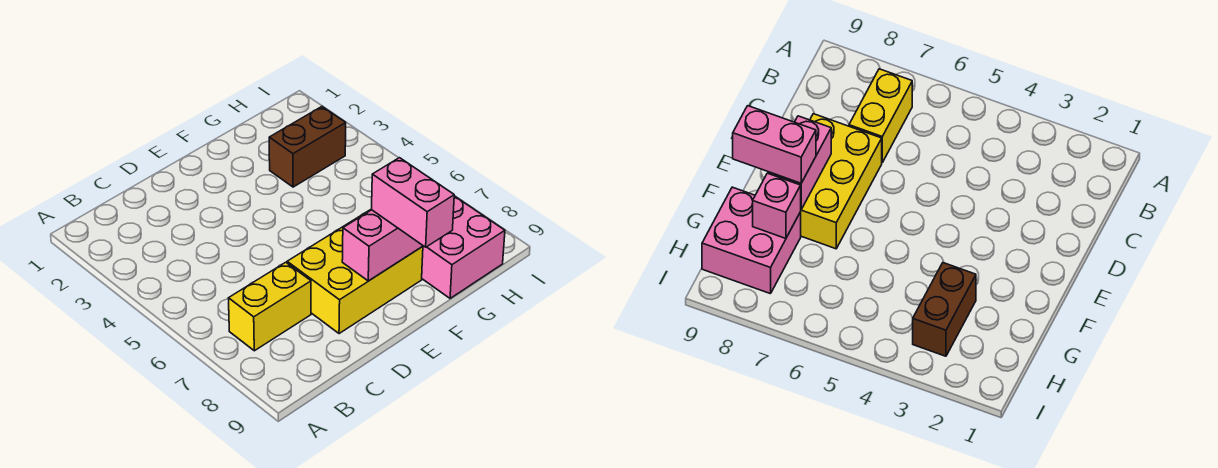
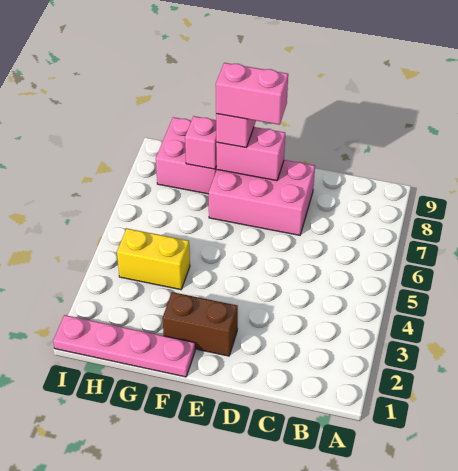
yellow 1x2 brick [229,262,311,351] -> yellow 1x2 brick moved to [117,229,190,290]
yellow 2x3 brick [287,210,423,334] -> pink 2x3 brick [208,160,315,235]
none -> pink 1x2 brick [216,63,288,125]
none -> pink 1x4 plate [53,315,195,377]
brown 1x2 brick [269,107,346,187] -> brown 1x2 brick moved to [162,292,238,356]

